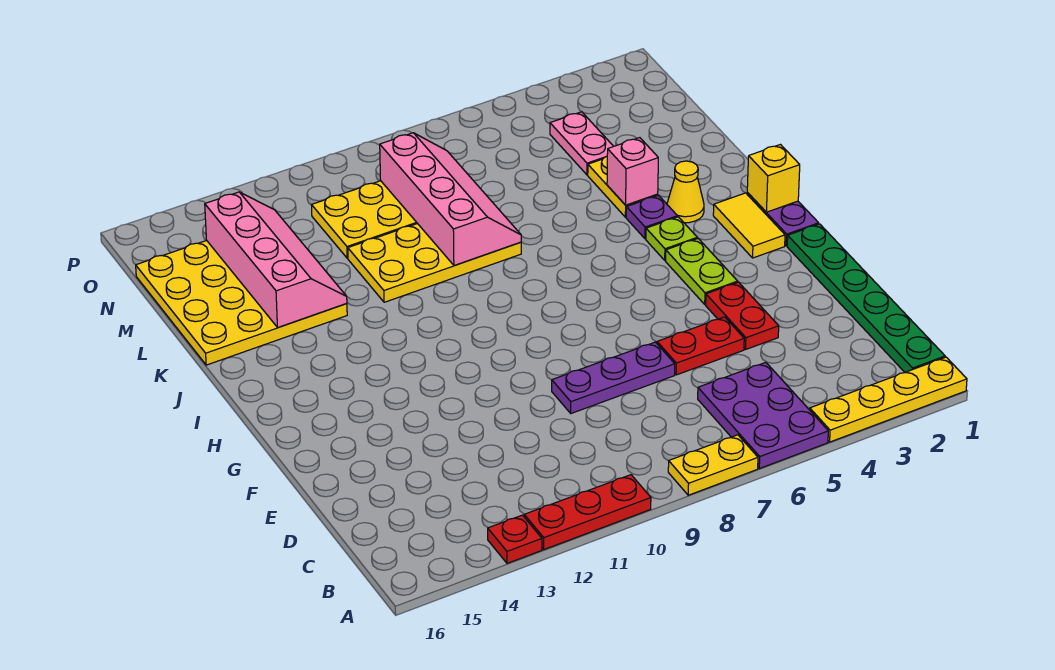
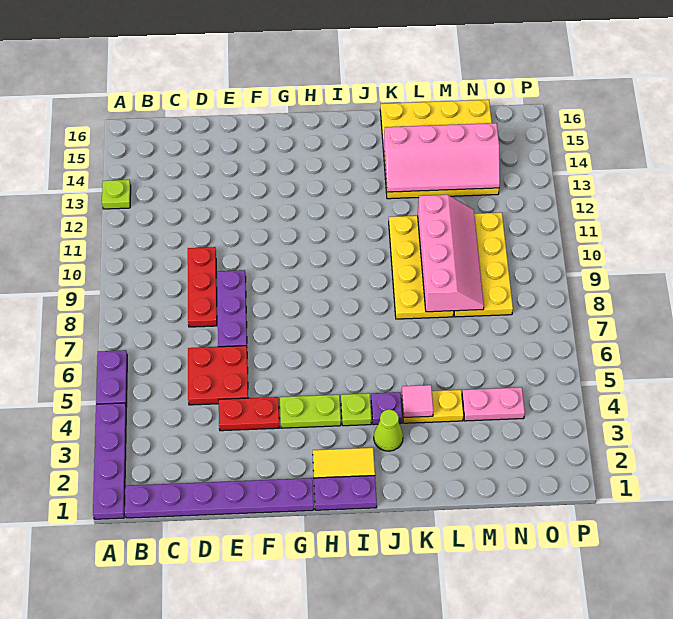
yellow 1x4 plate [810,357,967,442] -> purple 1x4 plate [93,403,126,519]
purple 2x3 plate [698,362,828,468] -> purple 1x2 plate [96,350,127,407]
yellow 1x2 plate [668,435,758,495] -> none
red 1x3 plate [524,475,651,549] -> red 1x3 plate moved to [188,247,217,327]
red 1x1 plate [488,515,542,563] -> lime 1x1 plate [102,180,131,209]
green 1x6 plate [787,224,945,372] -> purple 1x6 plate [125,478,314,518]
red 1x2 plate [657,317,744,375] -> red 2x2 plate [188,346,248,405]
yellow 1x1 brick [747,145,800,212] -> none
yellow 1x1 cone [667,161,704,223] -> lime 1x1 cone [374,409,403,451]
pink 1x1 brick [607,138,658,205] -> pink 1x1 tile [402,385,434,417]
pink 2x4 slope [380,133,521,266] -> pink 2x4 slope turned to [418,195,484,312]

